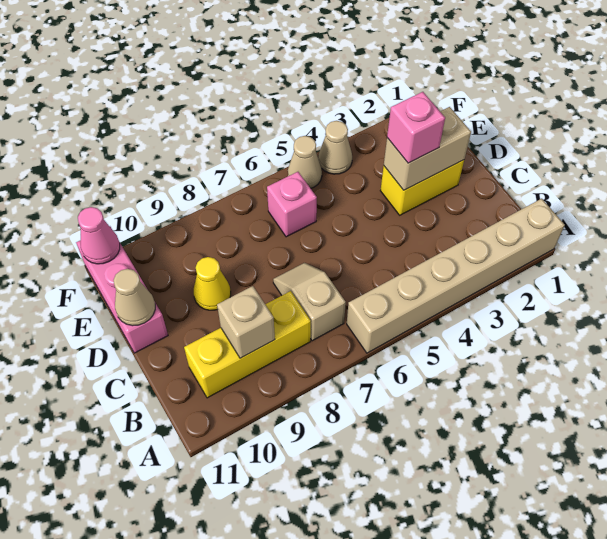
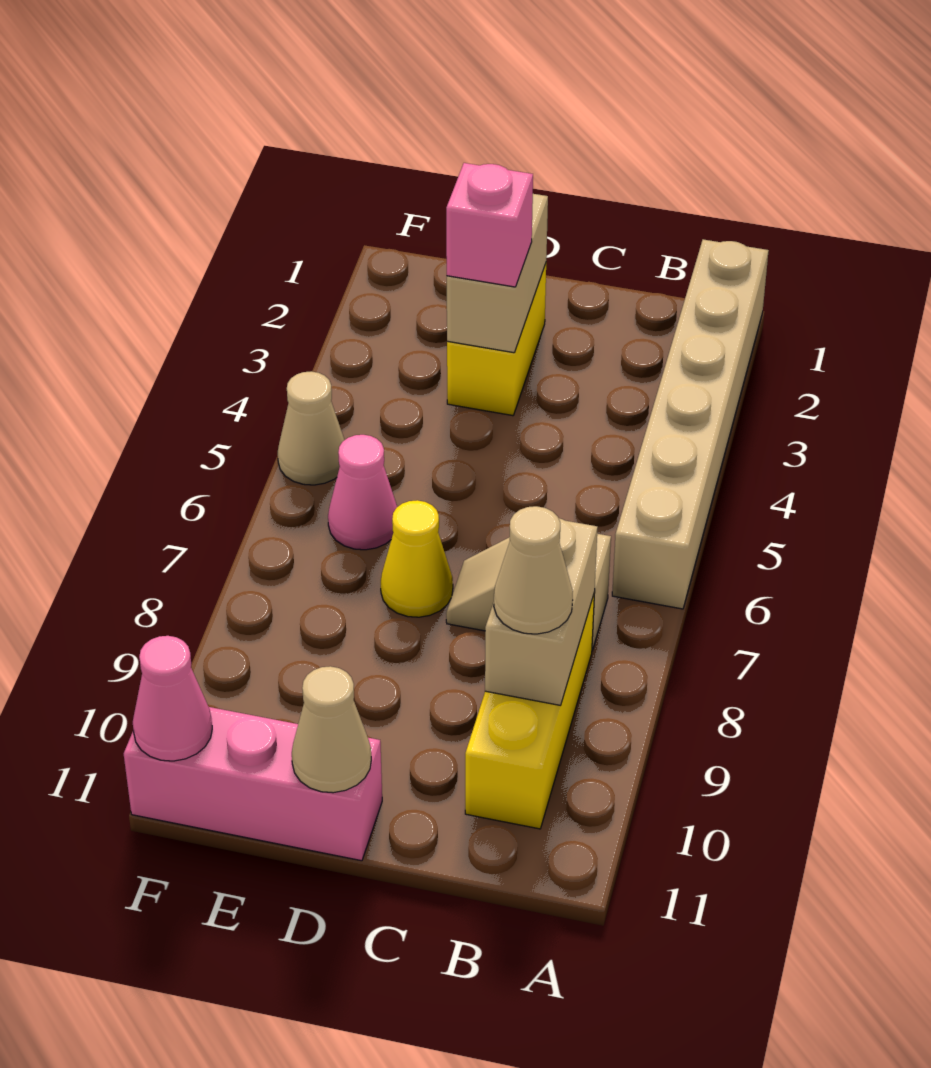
tan 1x1 brick [217,286,275,358] -> tan 1x2 brick [485,518,598,705]
yellow 1x1 cone [194,257,231,310] -> yellow 1x1 cone moved to [381,500,453,617]
pink 1x1 brick [267,172,317,237] -> pink 1x1 cone [328,435,397,550]
tan 1x1 cone [318,121,352,174] -> tan 1x1 cone moved to [494,506,573,634]

